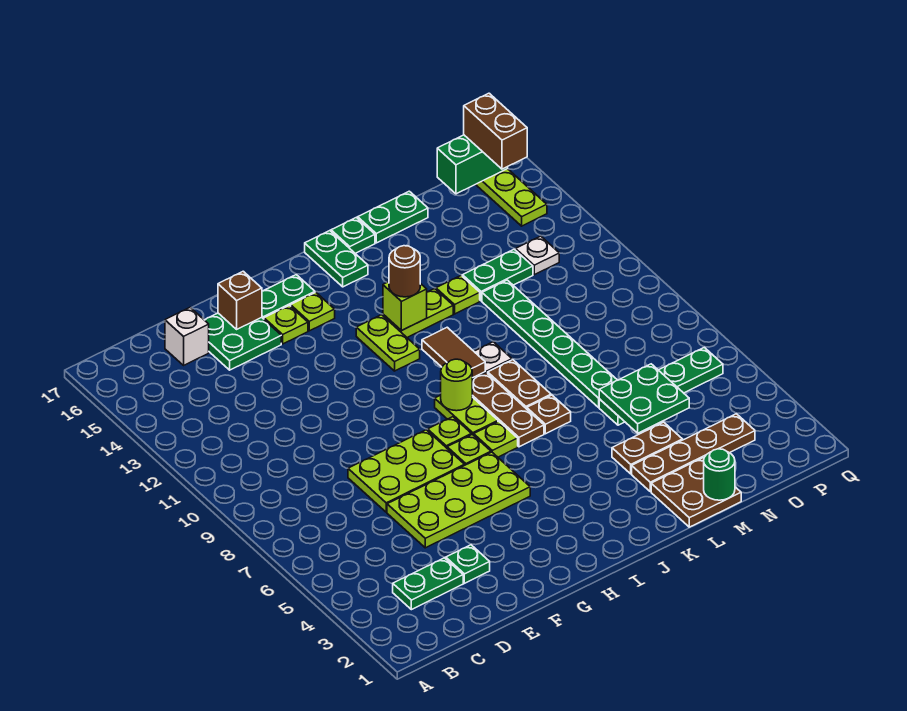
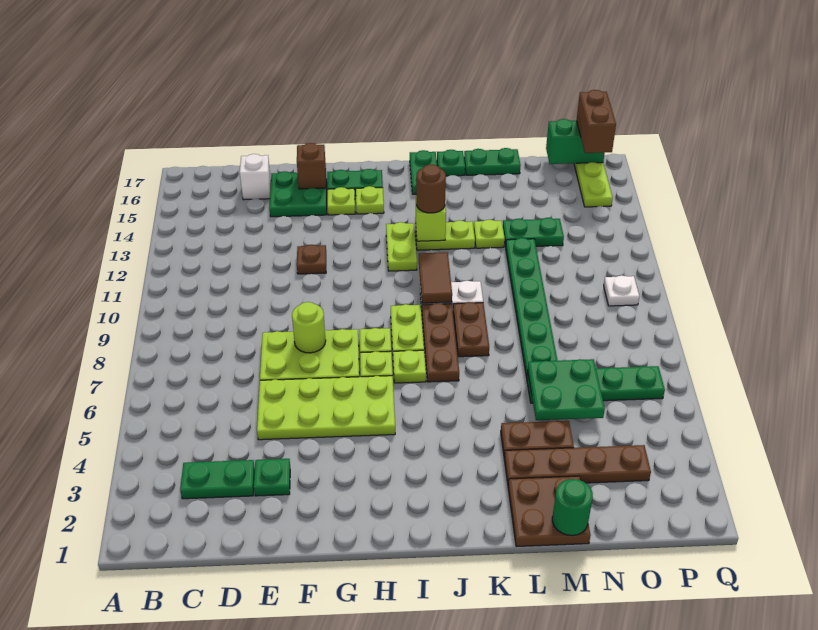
lime 1x1 round brick [441,359,472,411] -> lime 1x1 round brick moved to [292,302,326,353]
brown 1x1 plate [527,395,571,434] -> brown 1x1 plate moved to [297,245,326,274]
white 1x1 plate [516,236,559,275] -> white 1x1 plate moved to [604,275,639,306]

